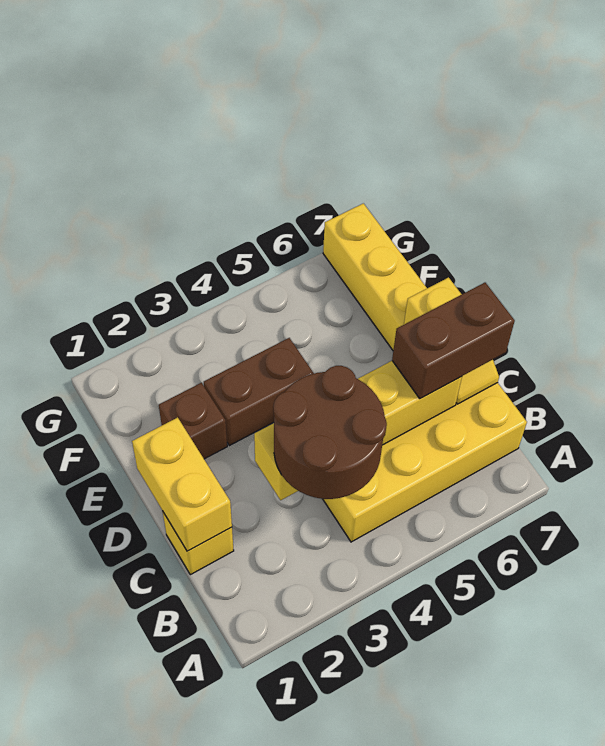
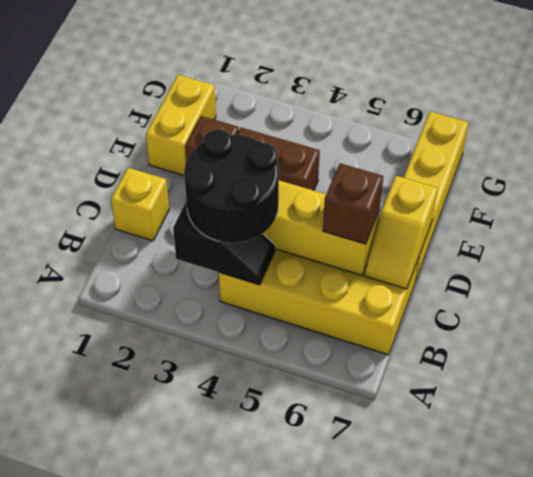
none -> black 1x2 slope [173,201,275,285]
brown 2x2 round brick [273,366,387,499] -> black 2x2 round brick [184,130,279,243]
yellow 1x2 brick [132,417,232,551] -> yellow 1x2 brick moved to [146,75,216,175]
brown 1x2 brick [392,283,515,399] -> brown 1x1 brick [323,163,383,244]

